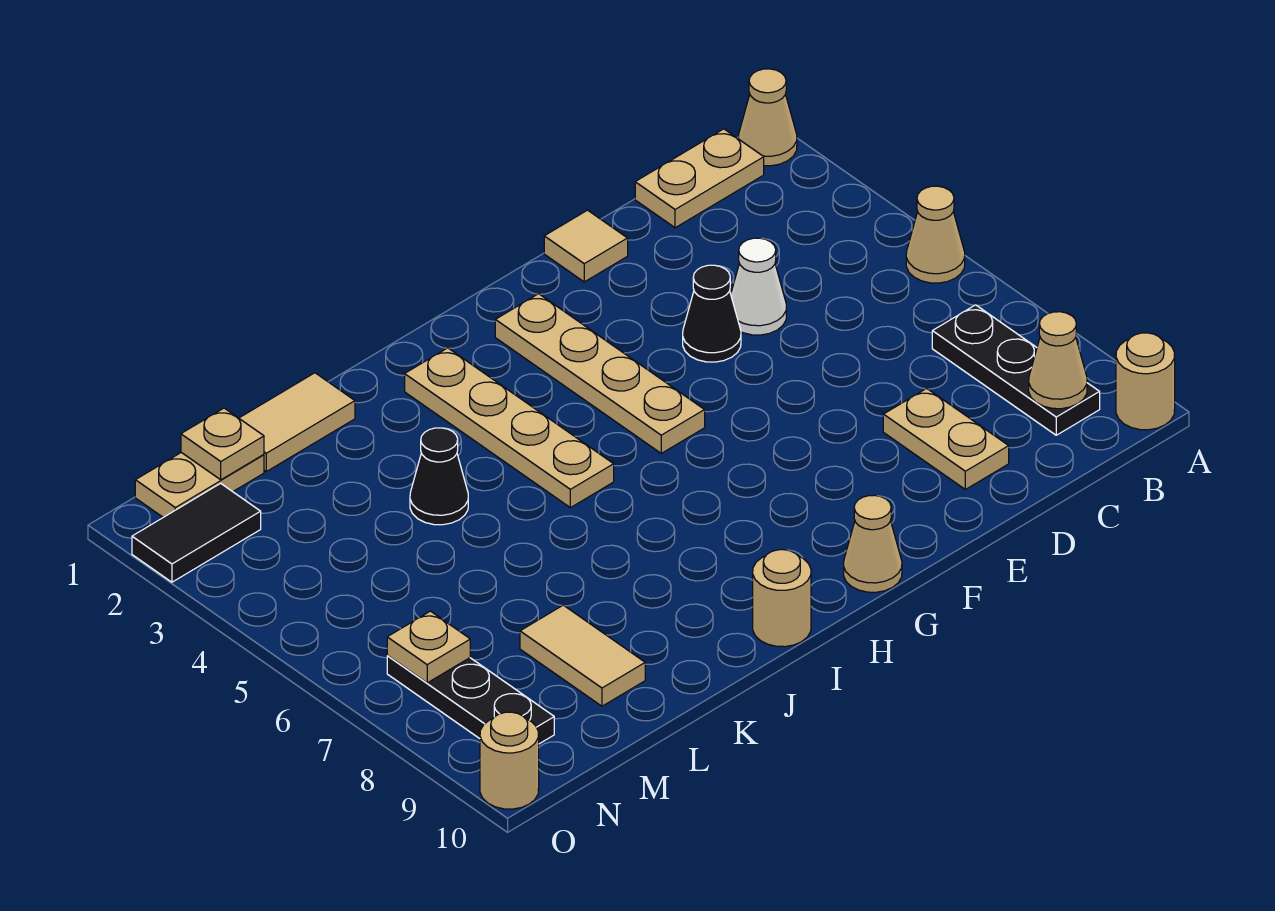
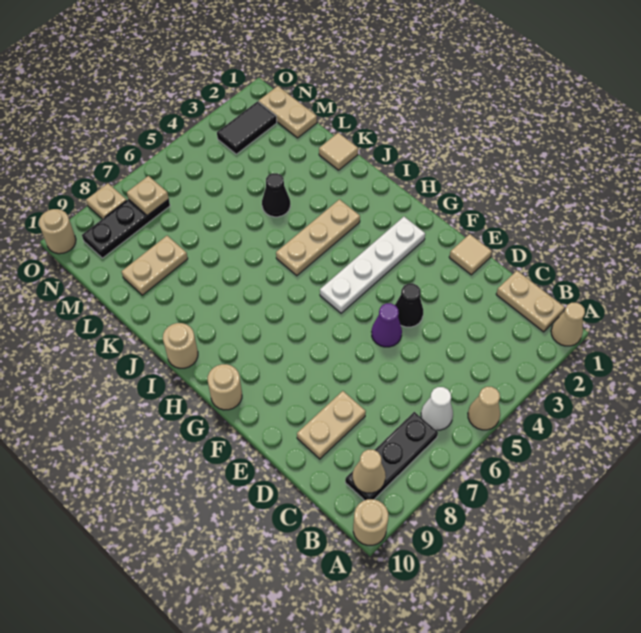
white 1x1 cone [731,238,786,335] -> white 1x1 cone moved to [421,387,453,430]
none -> purple 1x1 cone [372,303,402,347]
tan 1x4 plate [495,294,705,453] -> white 1x4 plate [320,217,425,313]
tan 1x1 cone [844,495,902,592] -> tan 1x1 round brick [208,364,242,410]
tan 1x4 plate [405,348,614,508] -> tan 1x3 plate [276,199,360,276]
tan 1x2 tile [239,373,355,471] -> tan 1x1 tile [319,133,358,170]
tan 1x2 tile [520,605,645,706] -> tan 1x2 plate [122,236,188,295]
tan 1x1 plate [181,408,264,480] -> tan 1x1 plate moved to [86,183,127,219]
black 1x2 tile [132,483,261,582] -> black 1x2 tile turned to [217,101,277,154]

